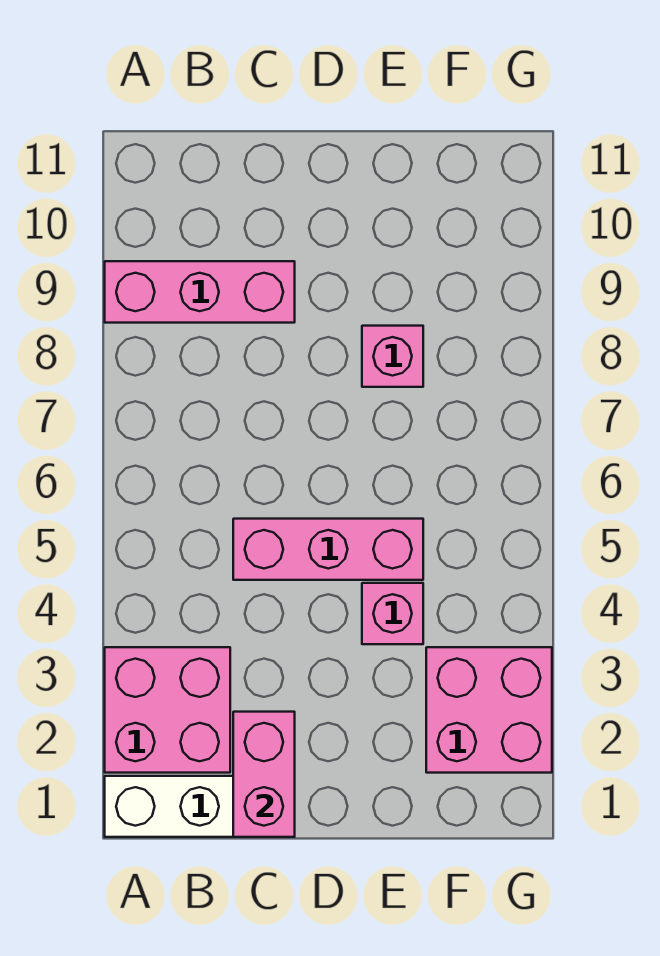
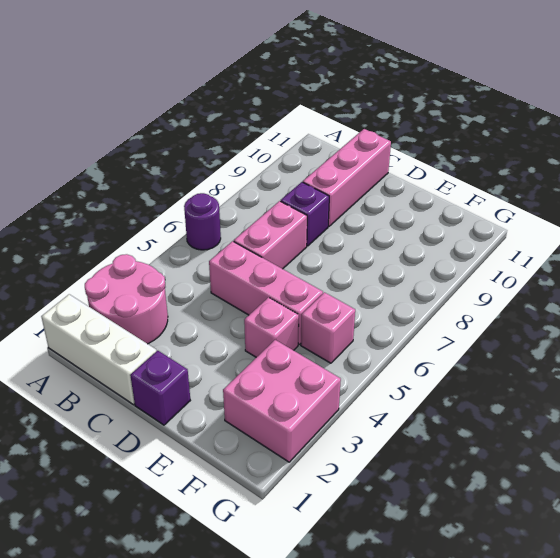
pink 2x2 brick [105,647,230,773] -> pink 2x2 round brick [85,254,168,344]
none -> purple 1x1 round brick [184,193,221,250]
pink 1x3 brick [105,261,295,323] -> pink 1x3 brick turned to [303,129,391,226]
pink 1x2 brick [233,712,295,837] -> pink 1x2 brick moved to [234,201,307,269]
none -> purple 1x1 brick [281,182,329,246]
none -> purple 1x1 brick [130,351,190,425]
pink 1x1 brick [362,326,423,387] -> pink 1x1 brick moved to [301,292,355,363]

